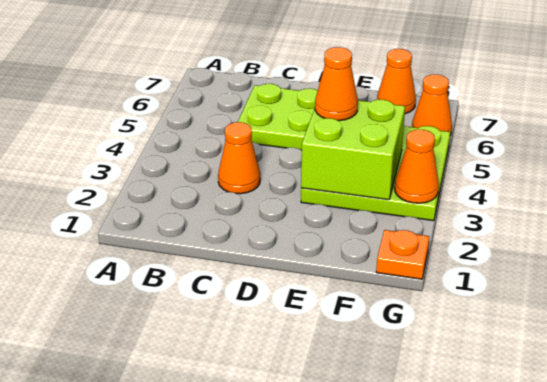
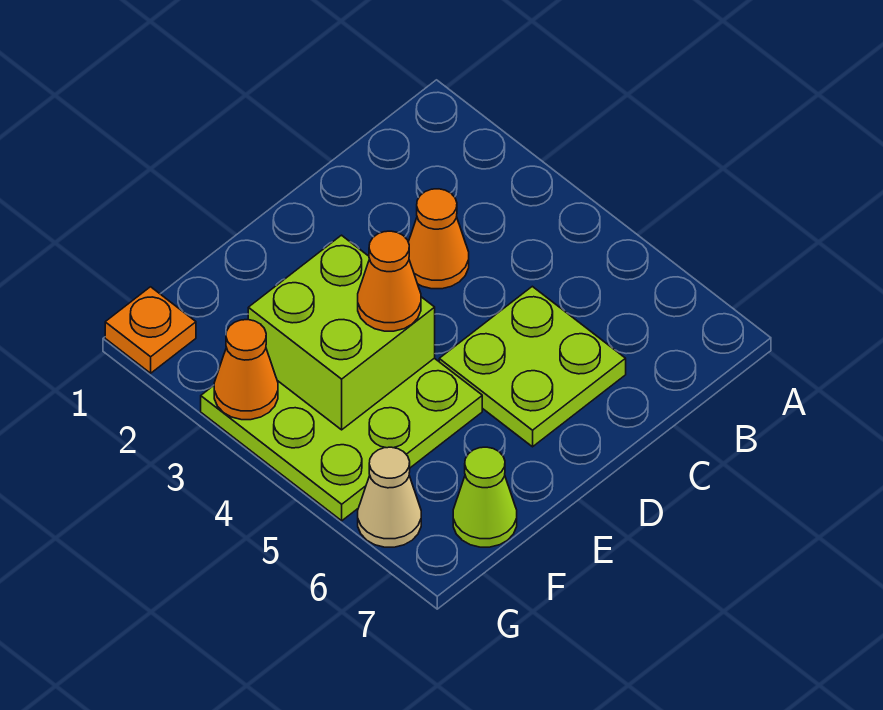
orange 1x1 cone [377,49,416,114] -> lime 1x1 cone [453,447,517,547]
orange 1x1 cone [412,74,452,135] -> tan 1x1 cone [358,447,421,547]

